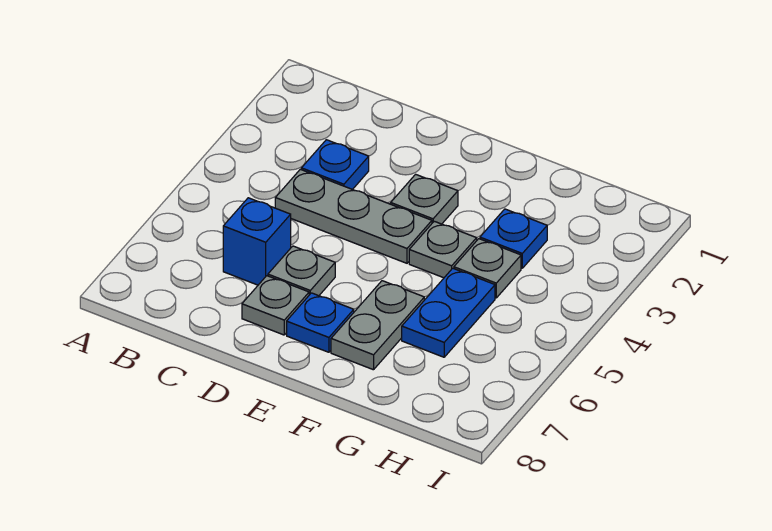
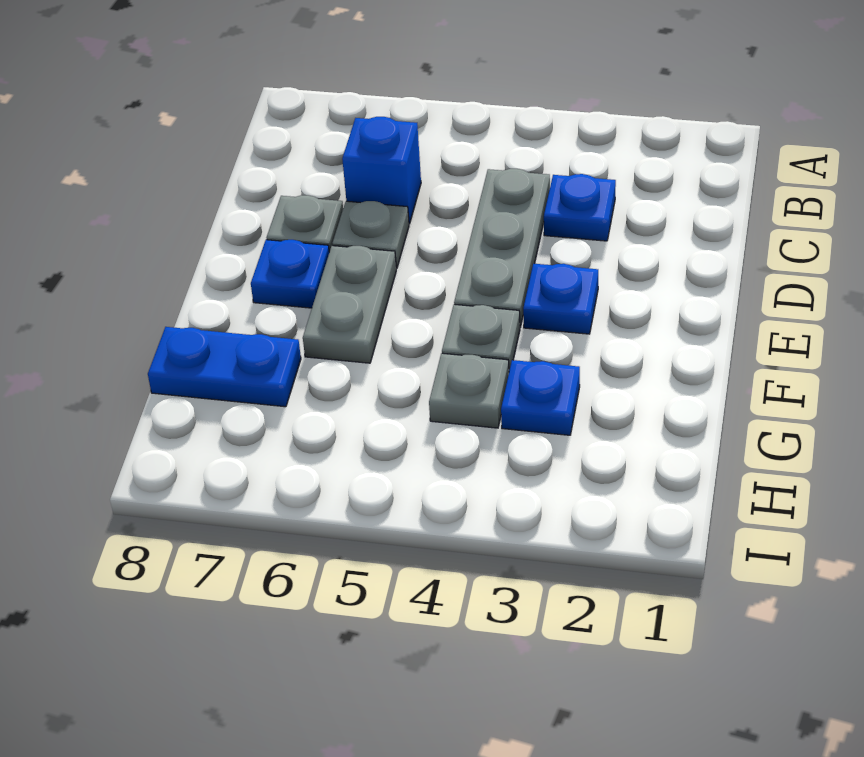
grey 1x1 plate [391,174,458,224] -> blue 1x1 plate [523,264,598,334]
grey 1x2 plate [331,281,424,370] -> grey 1x2 plate turned to [303,246,396,363]
blue 1x2 plate [402,268,495,357] -> blue 1x2 plate moved to [148,327,301,407]

